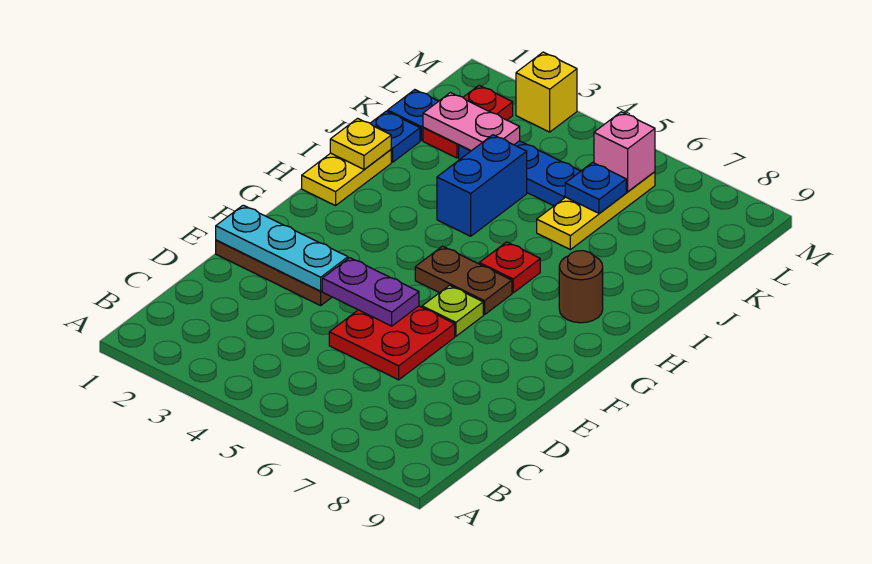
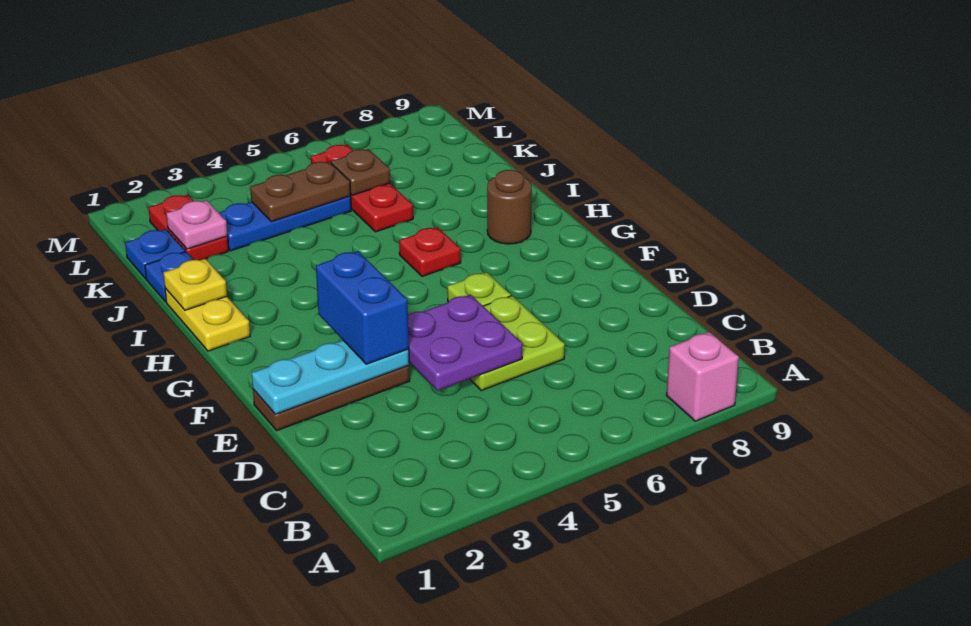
red 2x2 plate [329,306,455,380] -> lime 2x2 plate [470,296,565,390]
purple 1x2 plate [322,258,419,326] -> purple 2x2 plate [408,295,523,391]
brown 1x2 plate [415,246,512,315] -> brown 1x2 plate moved to [250,162,351,222]
blue 1x2 brick [437,135,527,236] -> blue 1x2 brick moved to [316,251,409,364]
yellow 1x3 plate [537,172,655,250] -> red 1x3 plate [311,145,413,232]
pink 1x2 plate [423,93,520,151] -> pink 1x1 plate [166,200,227,249]
blue 1x1 plate [565,162,626,213] -> brown 1x1 plate [331,149,390,195]
pink 1x1 brick [594,112,655,192] -> pink 1x1 brick moved to [666,332,739,421]
yellow 1x1 brick [516,52,577,132] -> none

